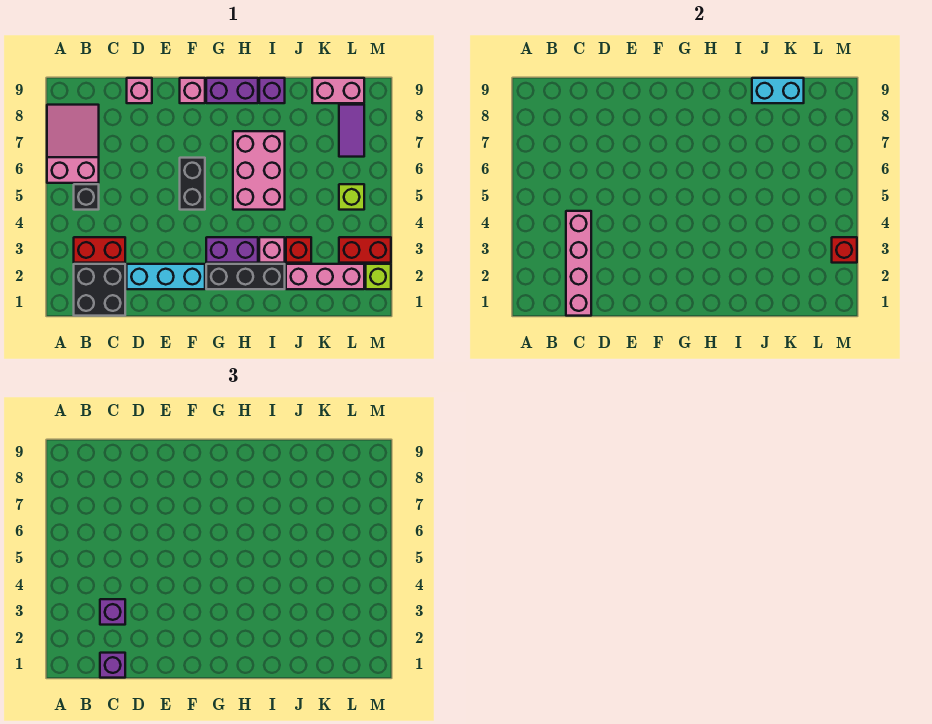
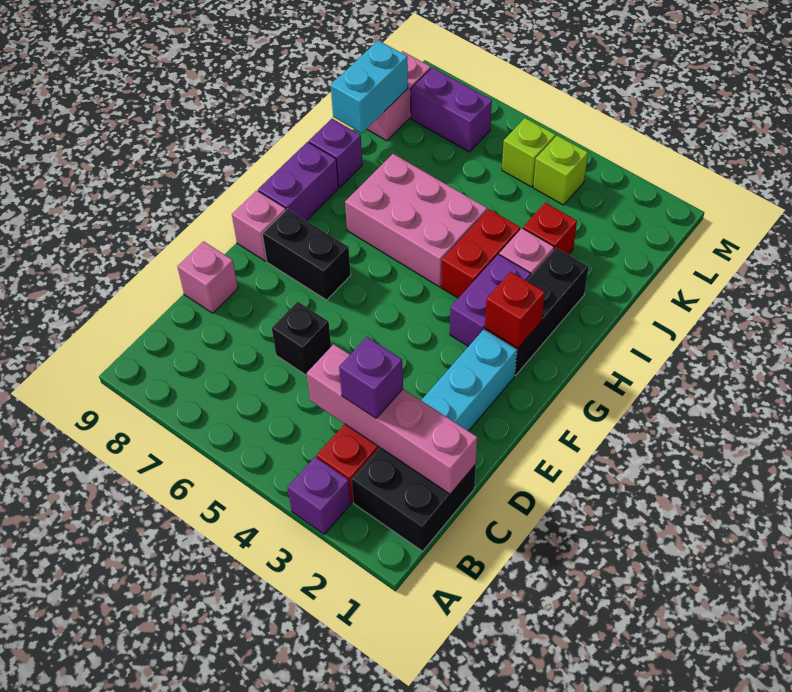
pink 2x3 slope [47,105,99,183] -> none
black 1x1 brick [74,184,99,210] -> black 1x1 brick moved to [272,302,331,375]
purple 1x1 brick [100,653,125,678] -> purple 1x1 brick moved to [288,457,351,534]
black 1x2 brick [180,158,205,210] -> black 1x2 brick moved to [262,209,351,300]
pink 1x3 brick [286,264,364,289] -> none
red 1x2 brick [339,237,391,263] -> red 1x2 brick moved to [441,209,520,298]
purple 1x2 tile [339,105,364,157] -> purple 1x2 brick [410,67,492,152]
lime 1x1 brick [366,264,391,289] -> lime 1x1 brick moved to [533,136,588,205]
red 1x1 brick [832,237,857,263] -> red 1x1 brick moved to [485,272,545,348]

